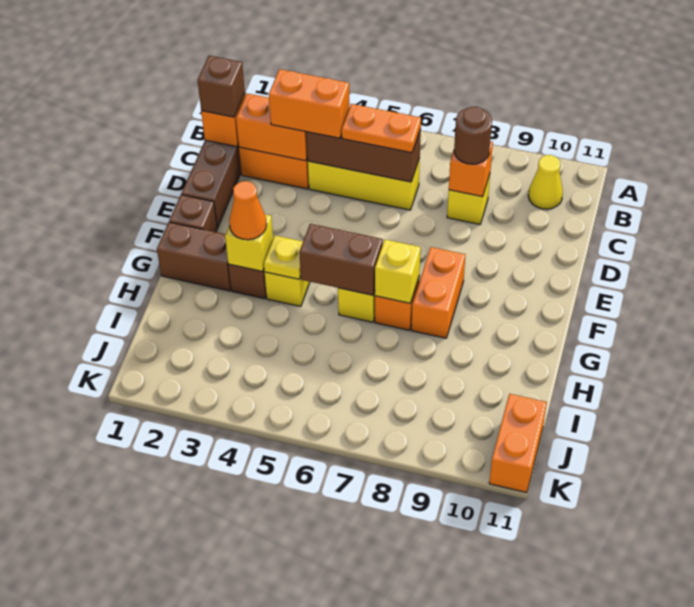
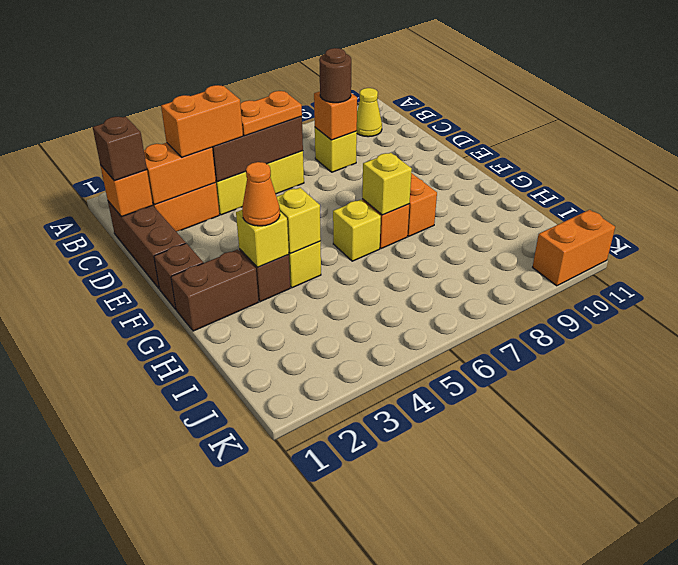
yellow 1x1 plate [264,235,303,279] -> yellow 1x1 brick [276,188,321,254]
brown 1x2 brick [299,224,383,295] -> none
orange 1x2 brick [489,394,547,493] -> orange 1x2 brick turned to [533,210,615,286]

